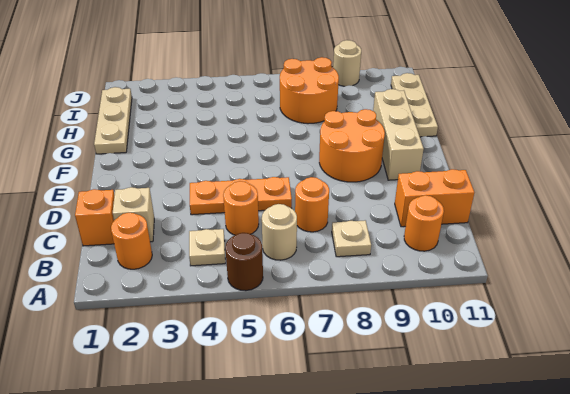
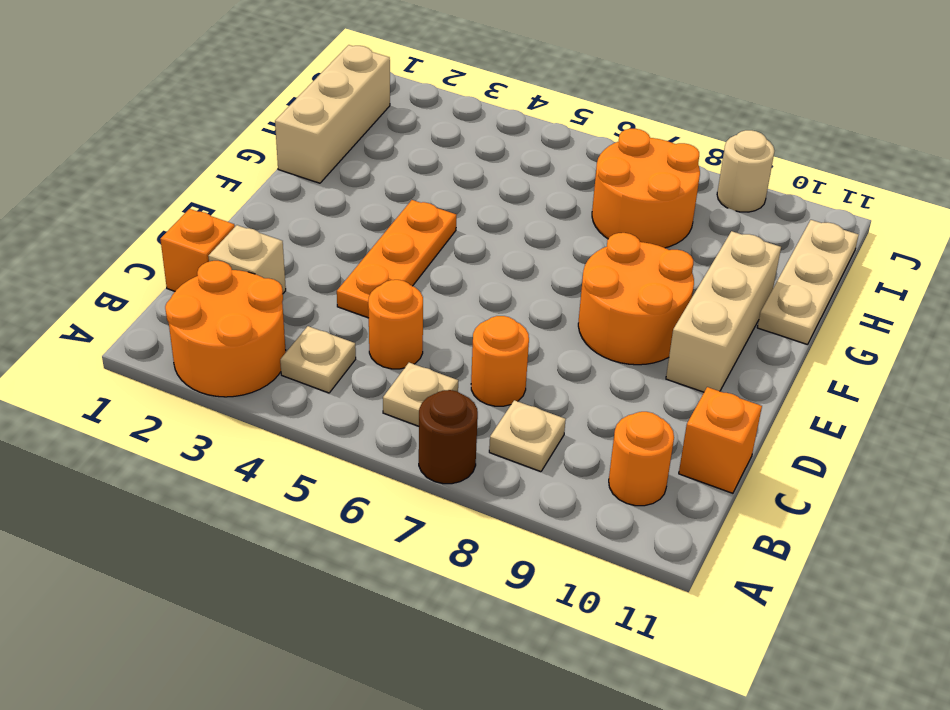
brown 1x1 round brick [225,233,263,291] -> brown 1x1 round brick moved to [419,390,478,484]
orange 1x1 round brick [111,213,152,269] -> orange 2x2 round brick [165,261,286,397]
tan 1x1 round brick [262,204,297,260] -> tan 1x1 plate [383,363,458,426]
orange 1x2 brick [395,169,474,227] -> orange 1x1 brick [679,387,762,493]
orange 1x3 plate [190,177,292,215] -> orange 1x3 plate turned to [337,200,456,318]
tan 1x3 plate [94,87,132,154] -> tan 1x3 brick [275,45,390,183]

